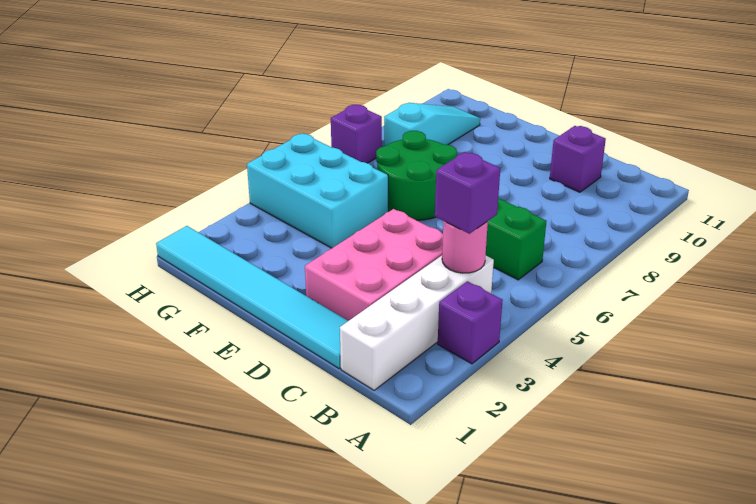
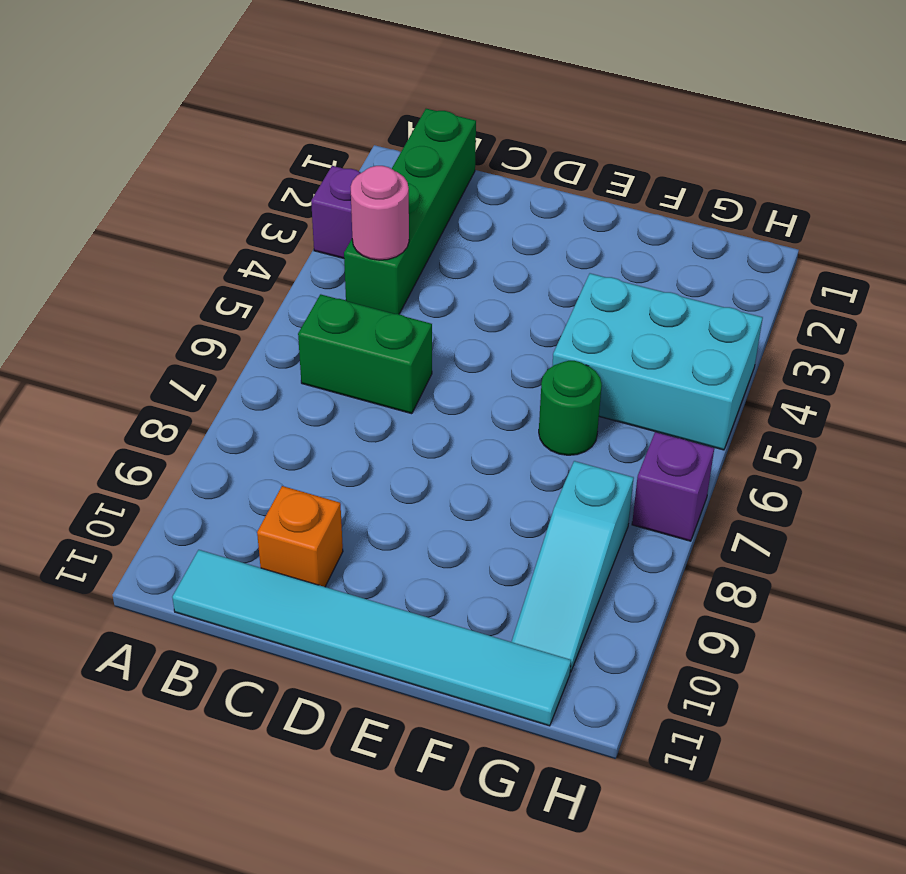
white 1x4 brick [340,256,494,390] -> green 1x4 brick [344,109,476,314]
purple 1x1 brick [435,152,500,234] -> none
cyan 1x6 tile [156,226,348,369] -> cyan 1x6 tile moved to [172,550,571,726]
pink 2x3 brick [305,209,443,321] -> none
purple 1x1 brick [550,126,606,192] -> orange 1x1 brick [257,486,343,587]
green 2x2 round brick [376,131,457,220] -> green 1x1 round brick [539,361,602,455]

